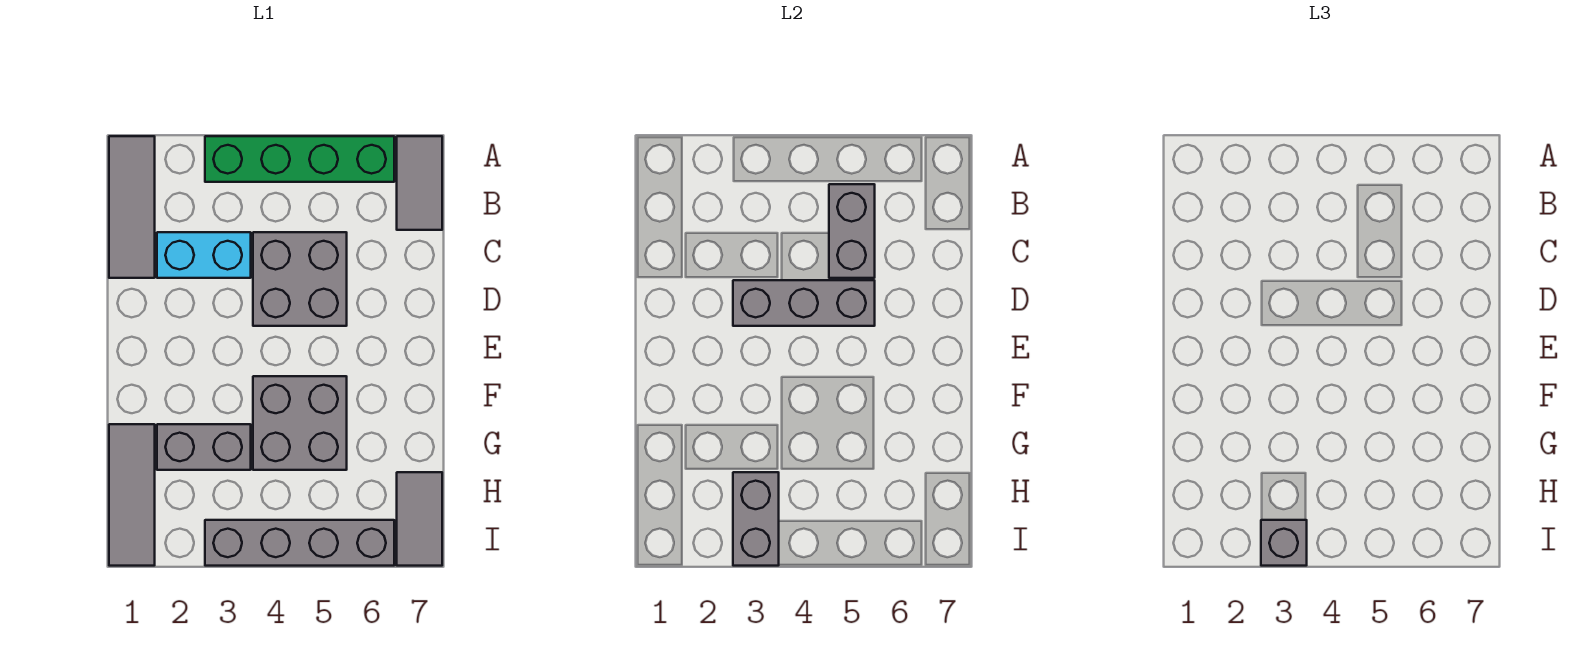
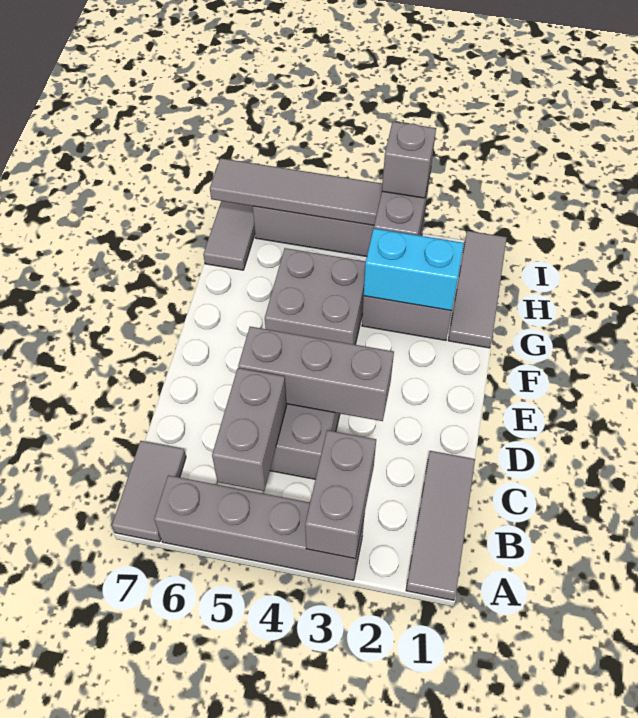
green 1x4 brick [205,136,394,182] -> grey 1x4 brick [154,475,364,580]
none -> grey 1x2 brick [305,430,376,558]
cyan 1x2 brick [157,232,251,278] -> cyan 1x2 brick moved to [364,228,464,311]
none -> grey 1x4 tile [210,158,383,225]

